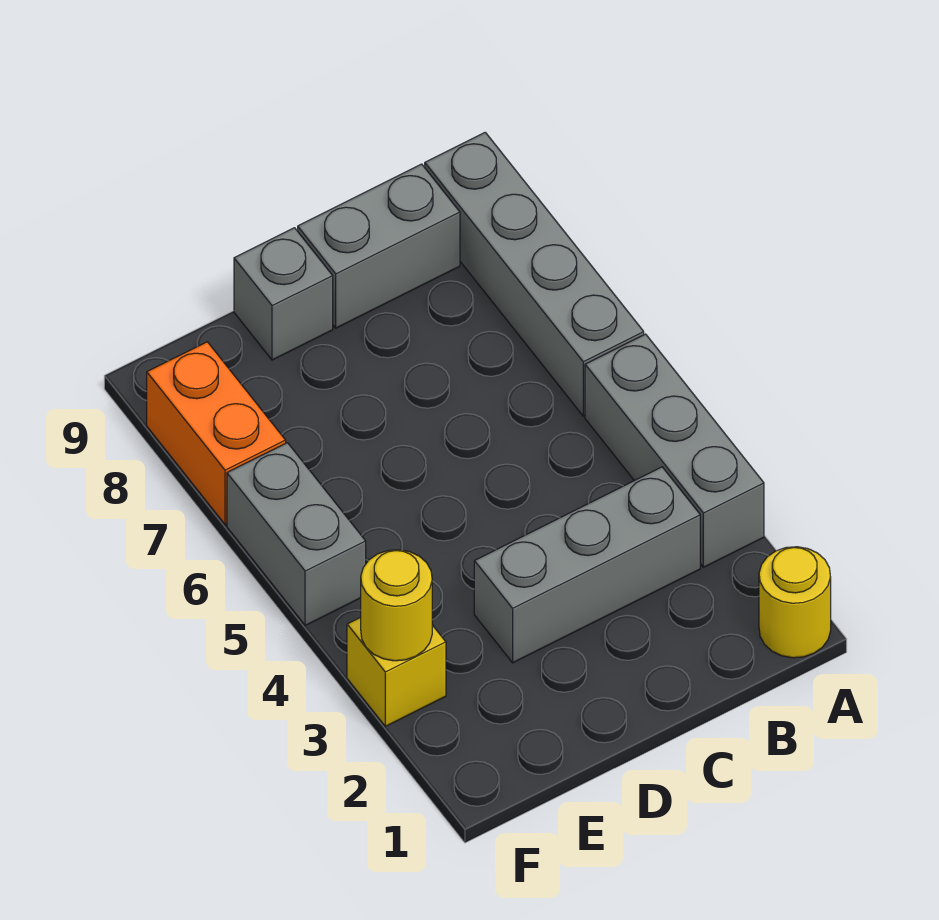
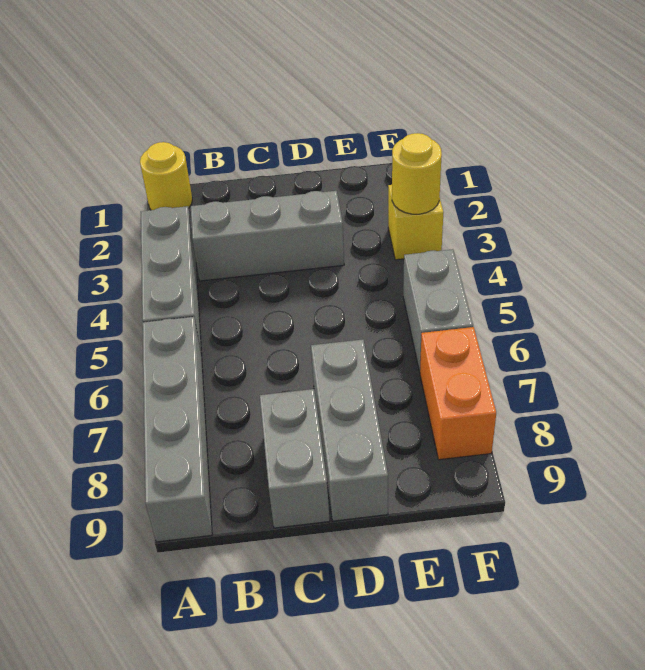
grey 1x2 brick [298,164,460,328] -> grey 1x2 brick turned to [260,389,330,528]
grey 1x1 brick [234,228,333,360] -> grey 1x3 brick [311,339,388,521]

